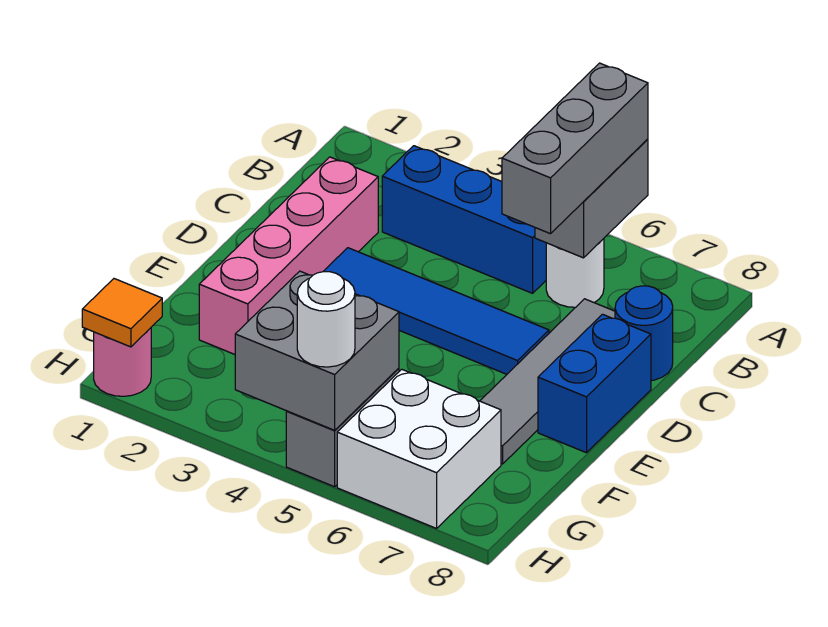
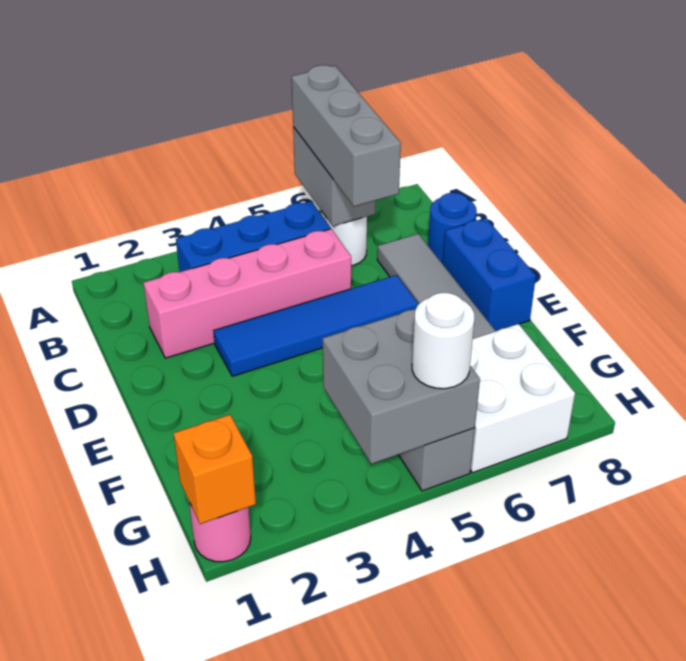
pink 1x4 brick [199,157,378,354] -> pink 1x4 brick turned to [144,229,351,358]
orange 1x1 tile [82,279,162,347] -> orange 1x1 brick [174,415,256,524]

